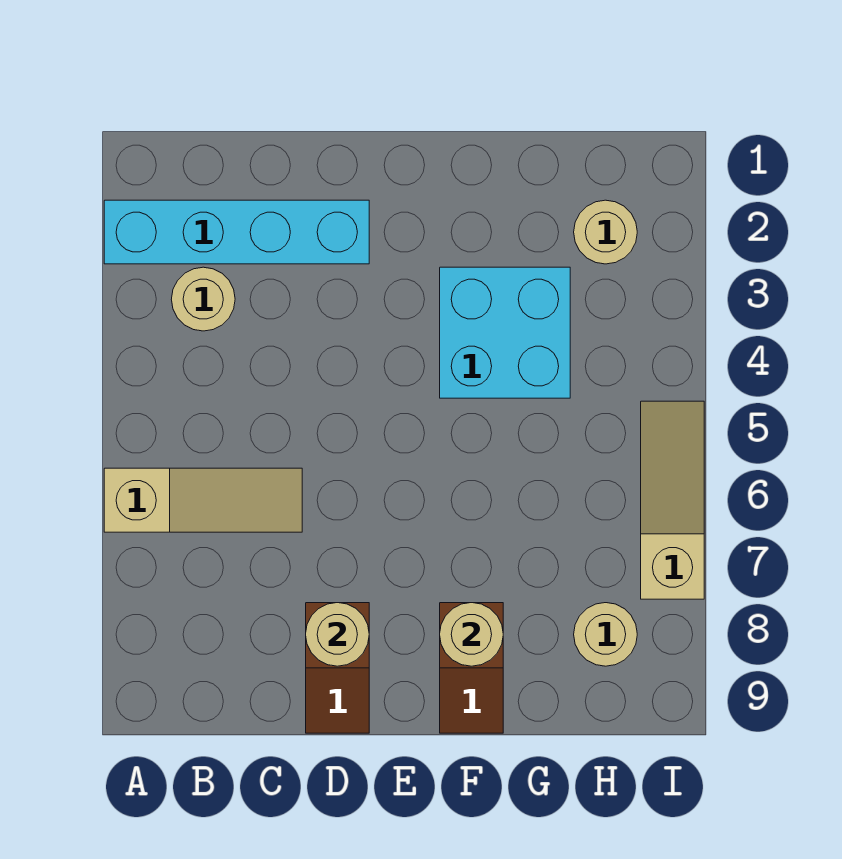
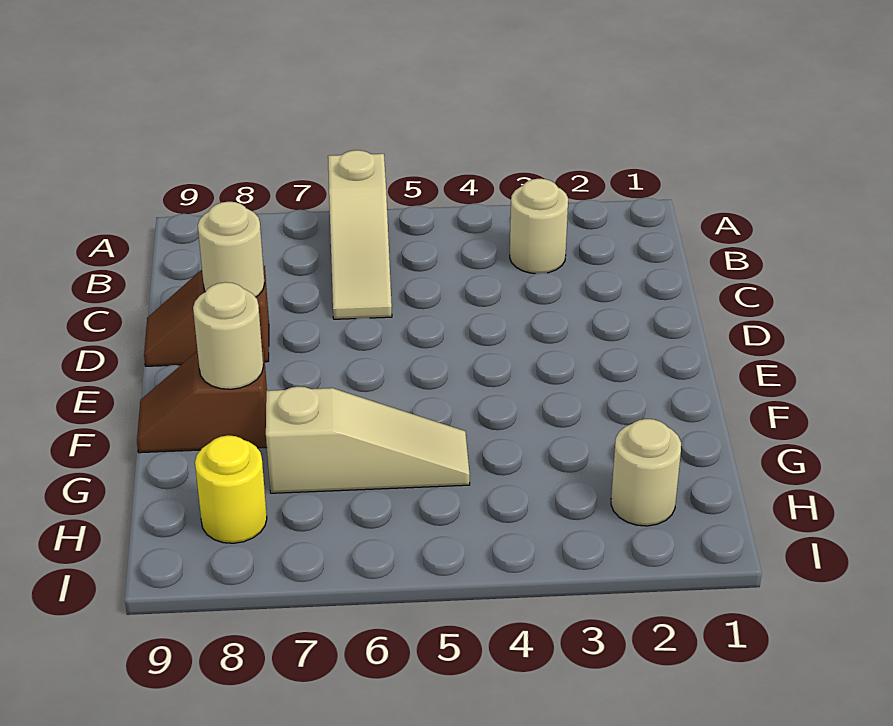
cyan 1x4 brick [104,200,369,264] -> none
cyan 2x2 brick [440,267,570,398] -> none
tan 1x1 round brick [574,603,637,666] -> yellow 1x1 round brick [195,435,267,543]
tan 1x3 slope [641,401,704,599] -> tan 1x3 slope moved to [266,387,470,493]

